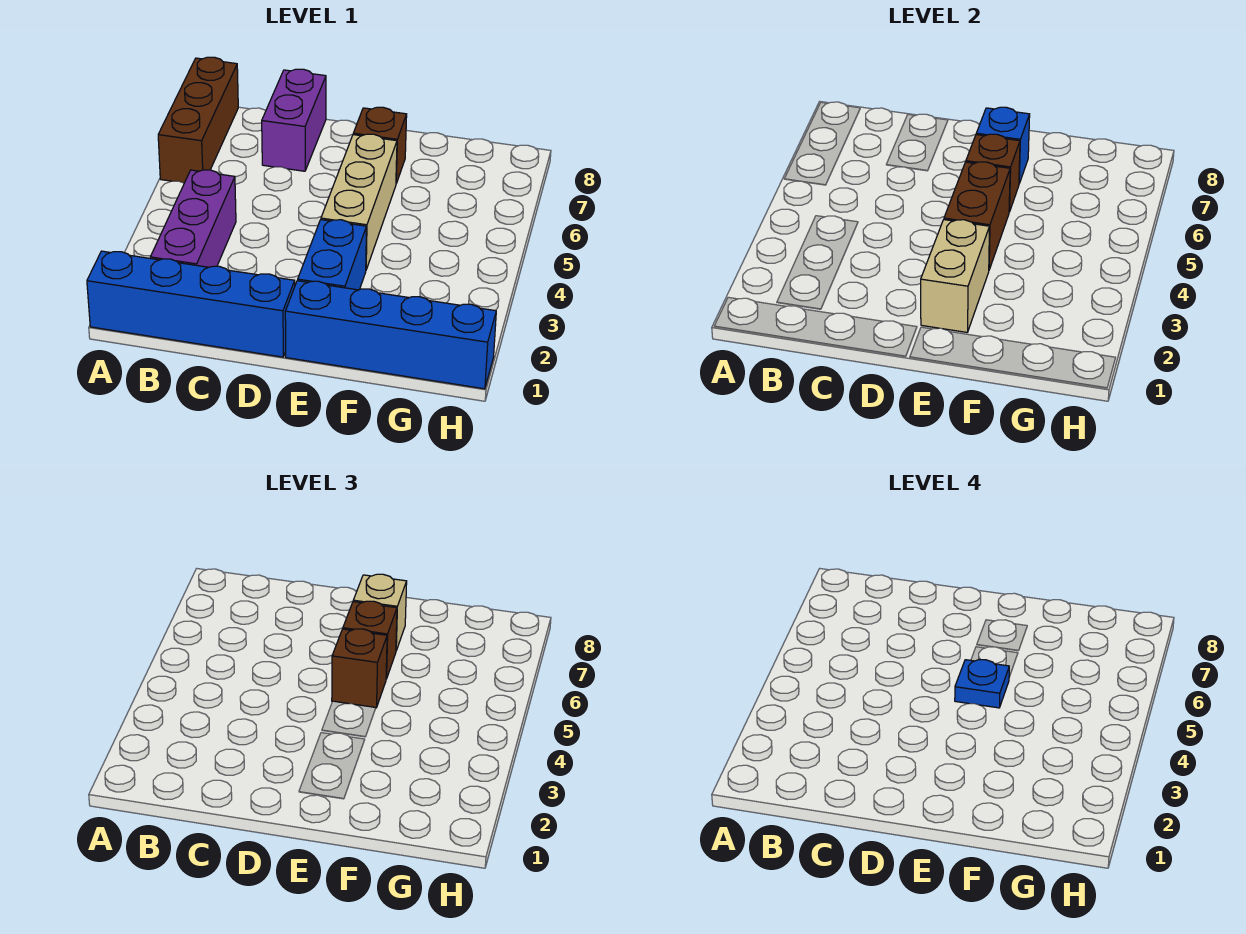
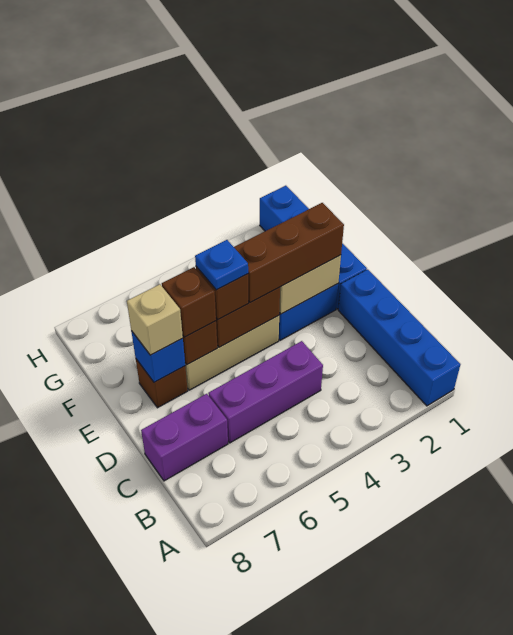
brown 1x3 brick [158,57,238,183] -> brown 1x3 brick moved to [234,203,344,303]
purple 1x3 brick [150,170,236,267] -> purple 1x3 brick moved to [208,341,323,443]

